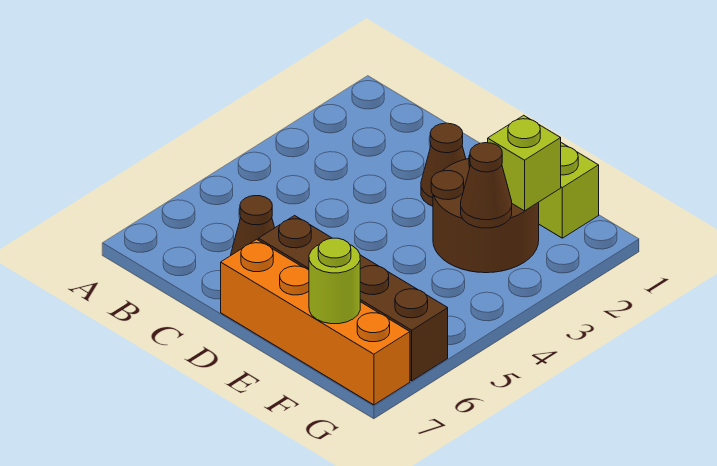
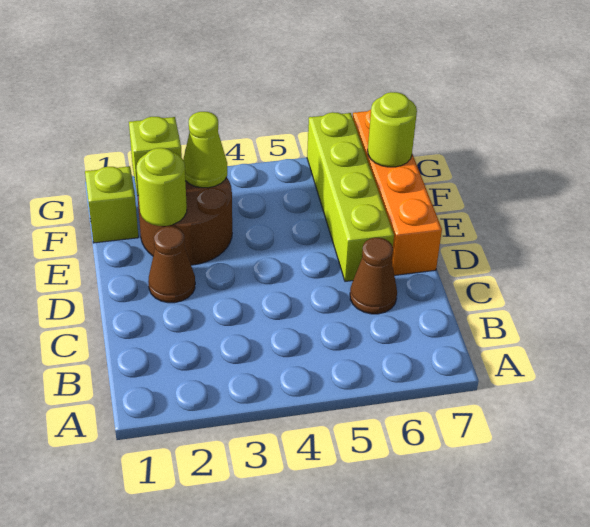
brown 1x4 brick [259,216,448,381] -> lime 1x4 brick [307,112,394,281]
none -> lime 1x1 round brick [137,148,187,226]
brown 1x1 cone [461,143,512,228] -> lime 1x1 cone [183,112,227,188]

